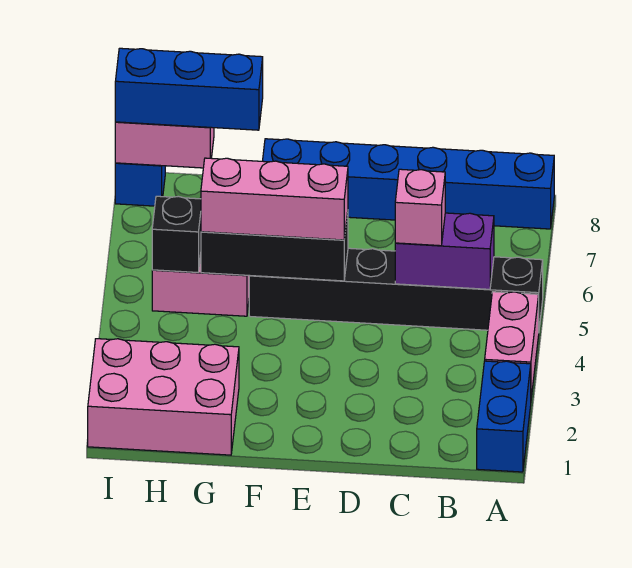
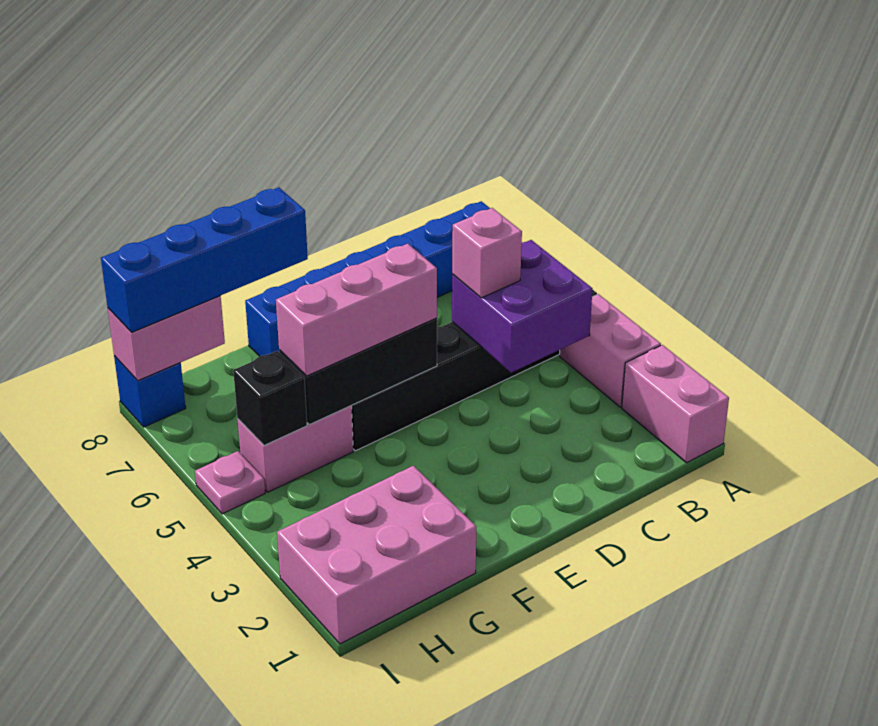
blue 1x2 brick [477,361,531,472] -> pink 1x2 brick [622,345,729,463]
purple 1x2 brick [395,213,494,289] -> purple 2x2 brick [452,240,593,373]
blue 1x3 brick [115,48,263,130] -> blue 1x4 brick [101,187,308,332]
none -> pink 1x1 plate [195,451,265,514]

